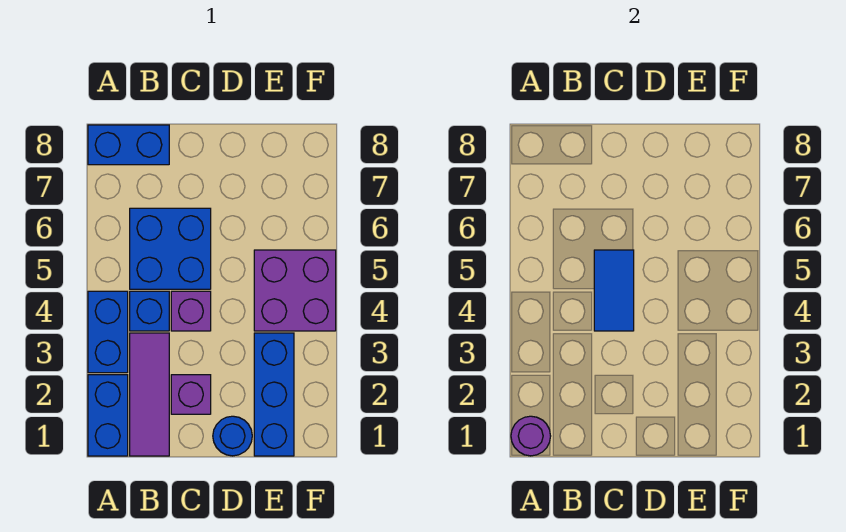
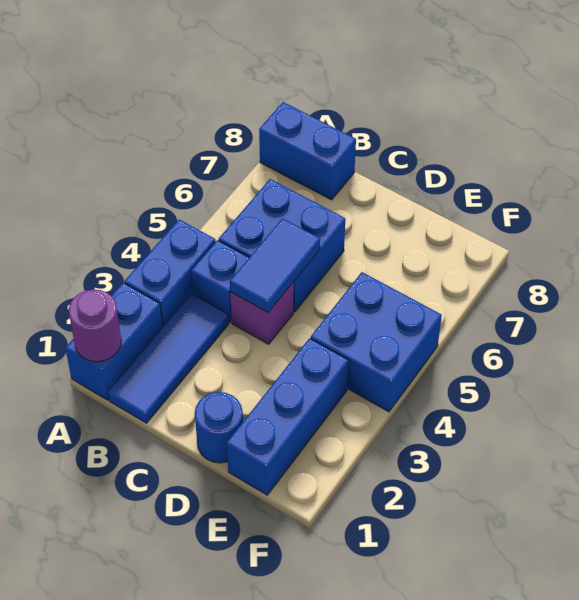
purple 1x3 tile [130,333,169,456] -> blue 1x3 tile [108,294,229,423]
purple 1x1 brick [171,375,211,414] -> none
purple 2x2 brick [254,250,336,331] -> blue 2x2 brick [311,272,442,412]

